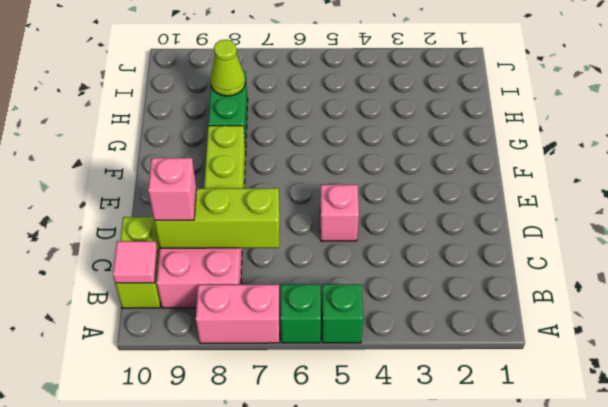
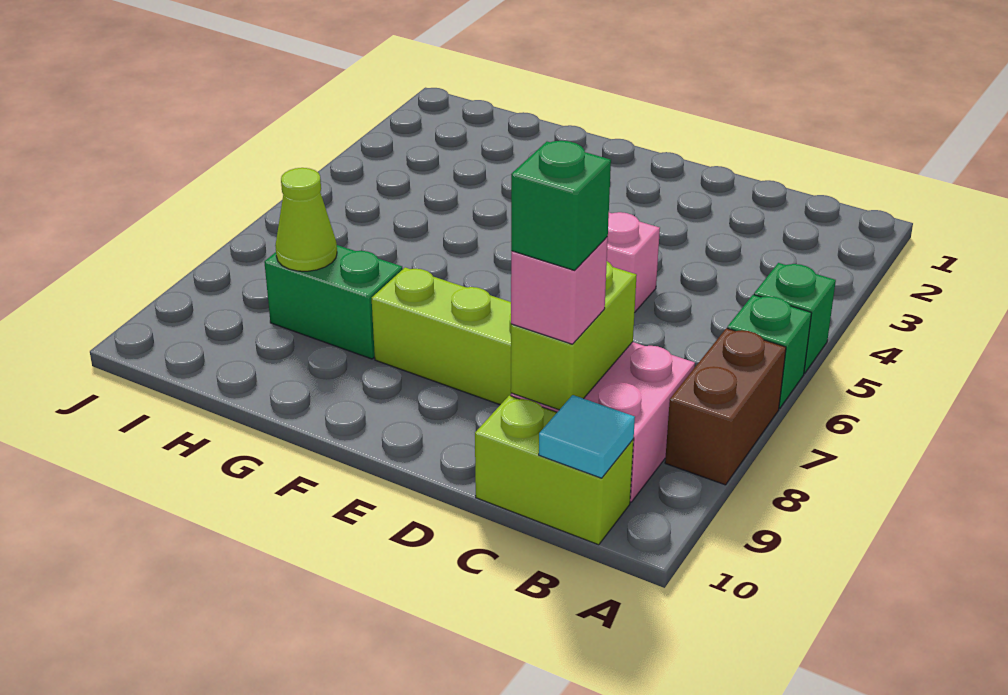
pink 1x2 brick [196,285,280,343] -> brown 1x2 brick [665,328,786,485]
pink 1x1 tile [113,241,158,283] -> cyan 1x1 tile [539,395,635,478]
lime 1x3 brick [154,188,280,248] -> lime 1x2 brick [511,262,637,410]
none -> green 1x1 brick [511,141,611,270]

